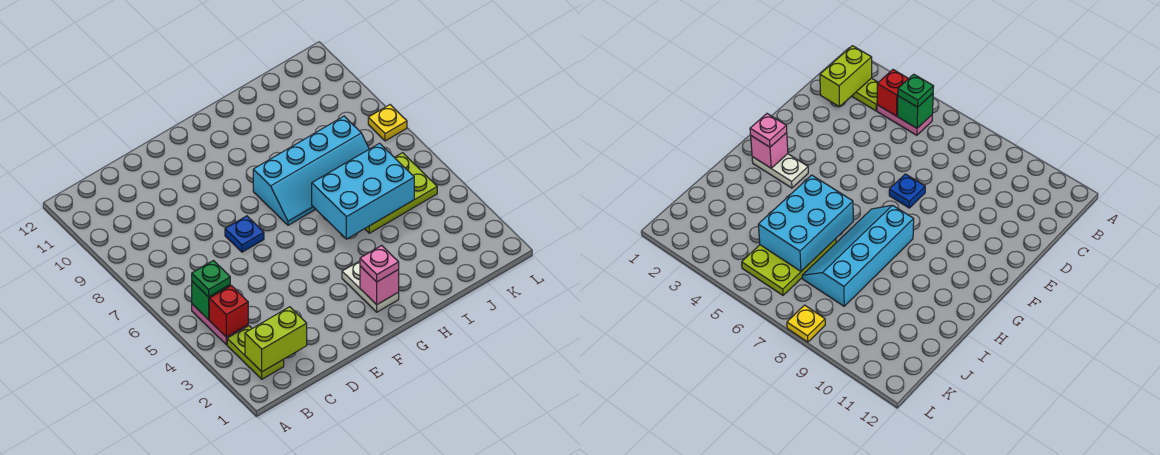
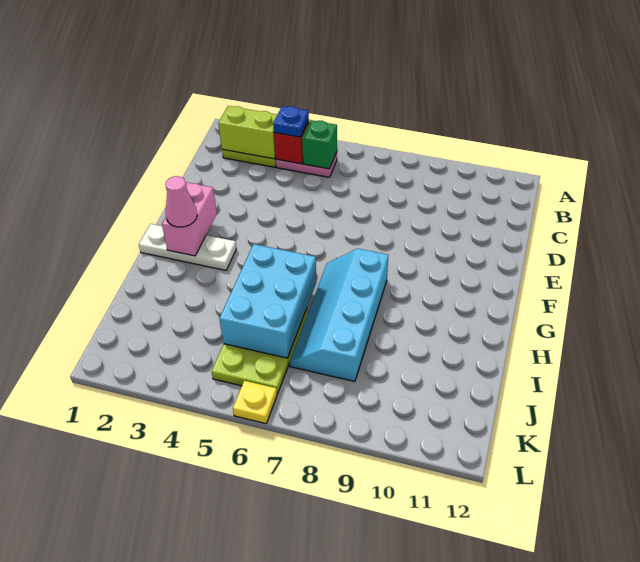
lime 1x2 brick [245,307,307,372] -> lime 1x2 brick turned to [218,106,277,159]
green 1x1 plate [192,261,230,297] -> none
blue 1x1 plate [225,216,264,252] -> blue 1x1 plate moved to [273,106,309,137]
white 1x2 plate [342,261,399,312] -> white 1x3 plate [139,224,236,270]
pink 1x1 brick [360,266,399,305] -> pink 1x2 brick [162,182,217,256]
pink 1x1 plate [360,245,399,282] -> pink 1x1 cone [166,176,197,227]
yellow 1x1 plate [368,105,407,141] -> yellow 1x1 plate moved to [233,381,277,424]

